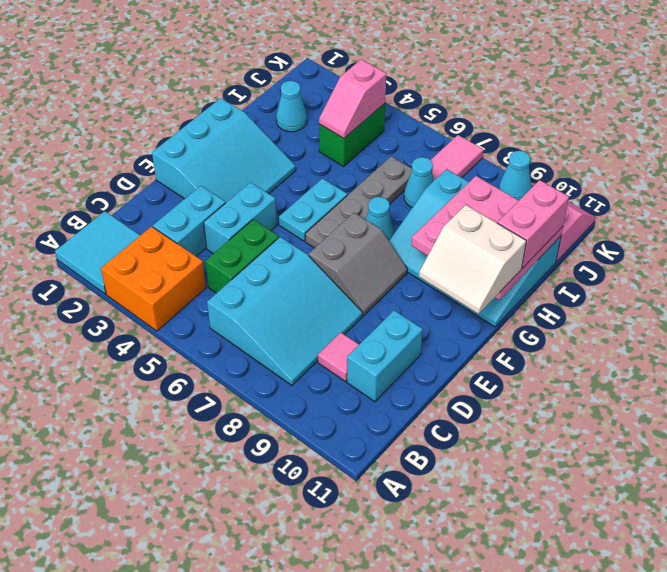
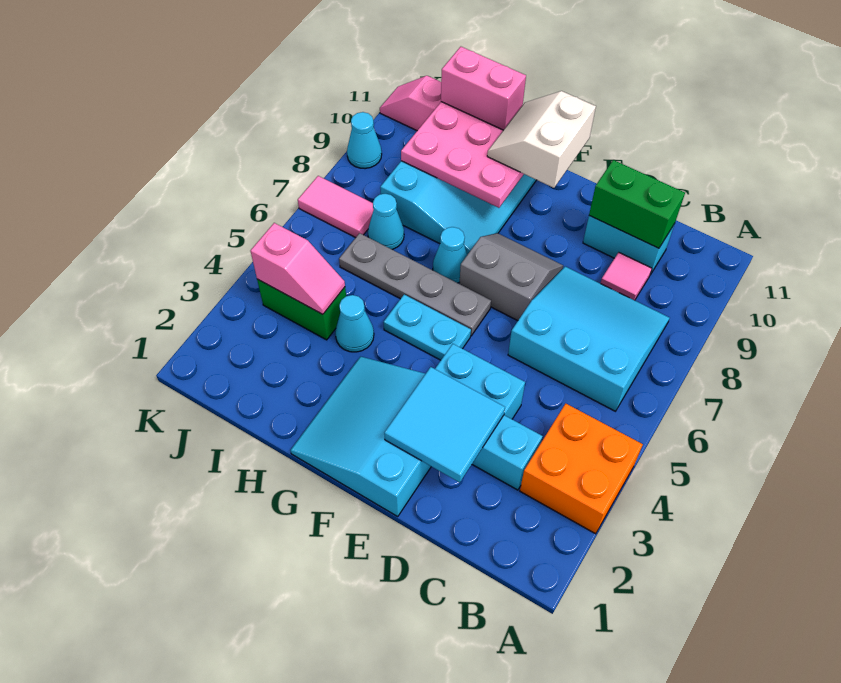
cyan 2x2 tile [55,211,140,294] -> cyan 2x2 tile moved to [384,367,505,482]
green 1x2 brick [205,220,279,293] -> green 1x2 brick moved to [589,160,685,248]
cyan 3x3 slope [152,98,296,202] -> cyan 3x3 slope turned to [291,357,431,516]
white 2x2 slope [419,205,526,314] -> white 2x2 slope turned to [487,91,596,188]
cyan 1x1 cone [276,81,307,132] -> cyan 1x1 cone moved to [335,295,374,352]

